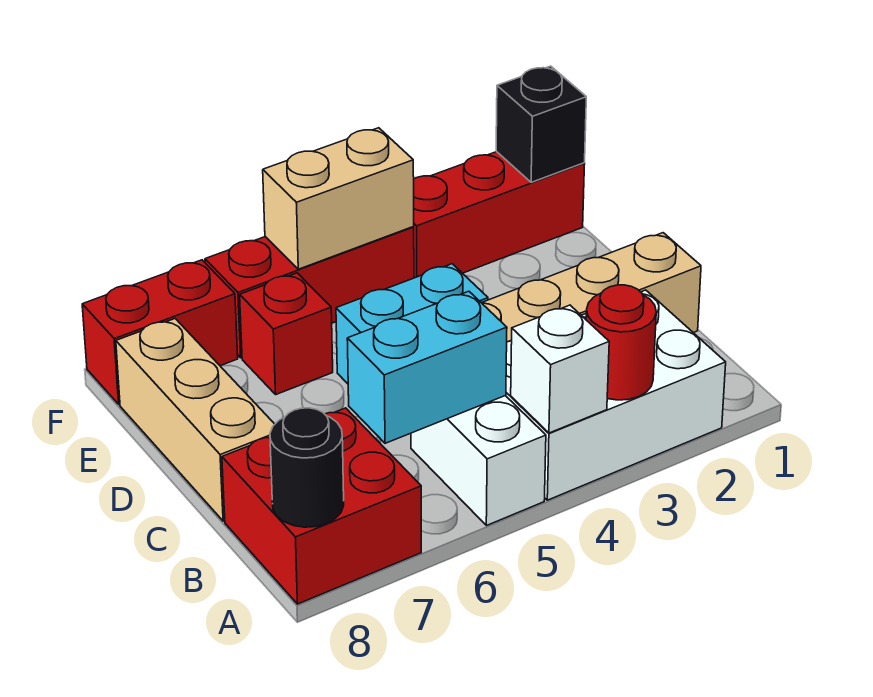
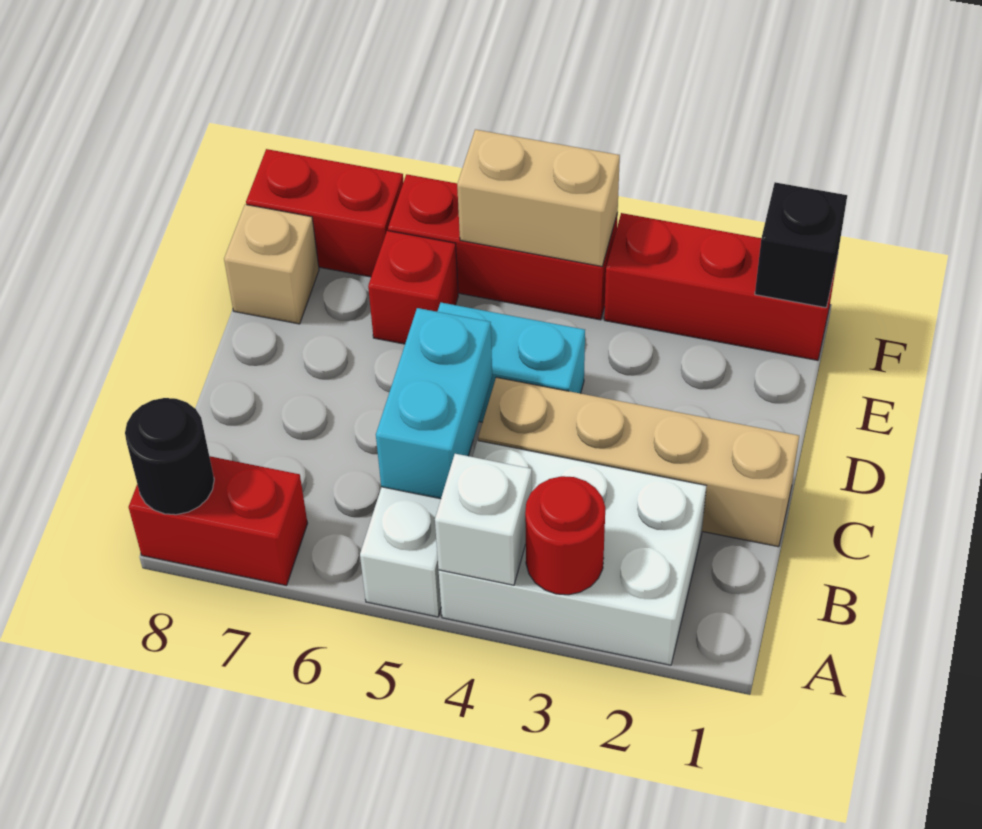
red 2x2 brick [222,408,421,604] -> red 1x2 brick [129,456,308,586]
cyan 1x2 brick [347,291,507,443] -> cyan 1x2 brick turned to [376,308,492,499]
tan 1x3 brick [116,319,275,521] -> tan 1x1 brick [224,205,319,324]

